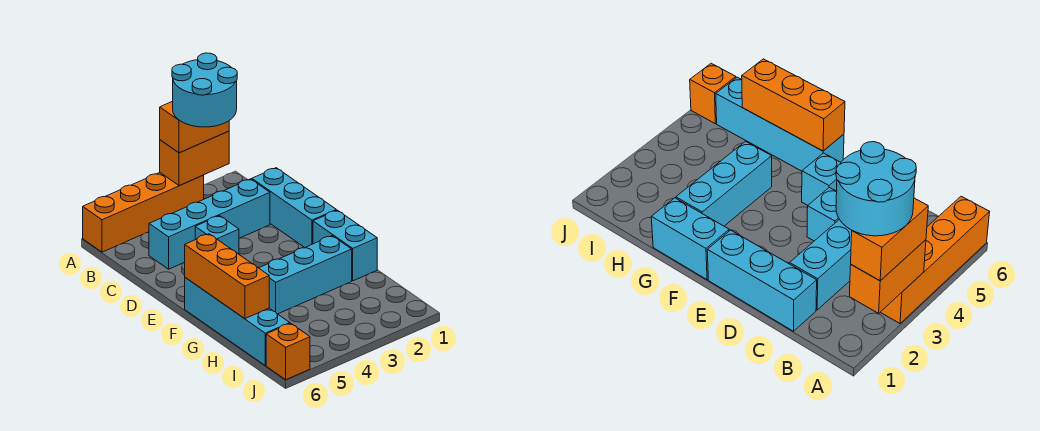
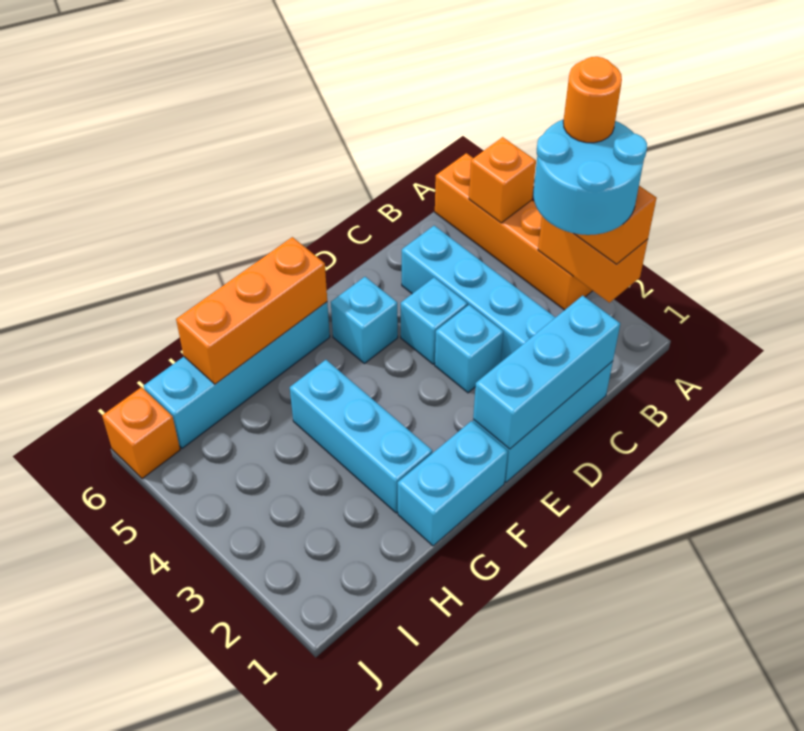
none -> orange 1x1 round brick [563,57,622,143]
none -> orange 1x1 brick [469,137,536,223]
none -> cyan 1x3 brick [473,296,620,449]
none -> cyan 1x1 brick [435,305,503,393]

